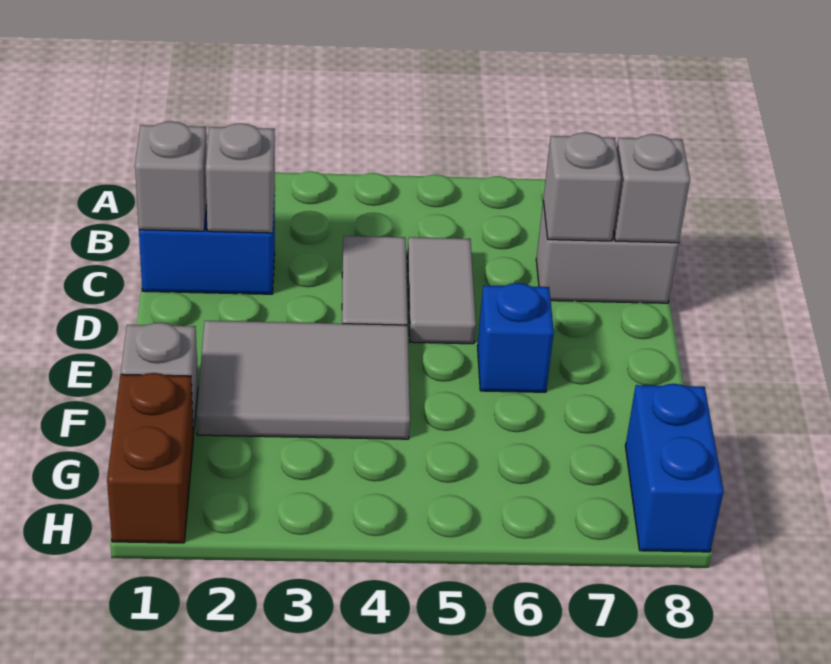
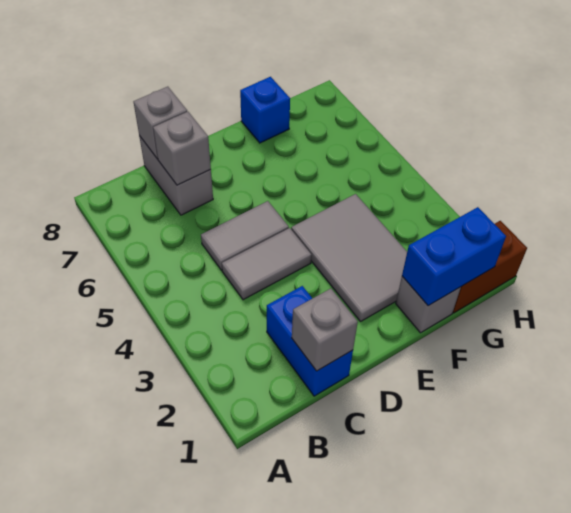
grey 1x1 brick [206,123,275,233] -> none
blue 1x1 brick [477,283,554,392] -> blue 1x1 brick moved to [240,77,290,143]
blue 1x2 brick [625,384,724,552] -> blue 1x2 brick moved to [402,207,506,306]

